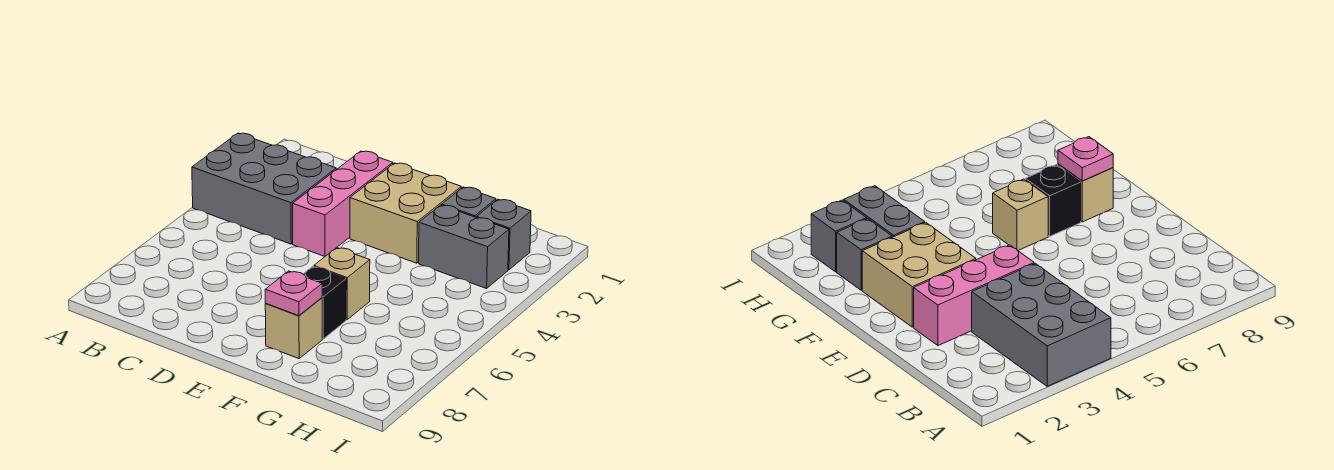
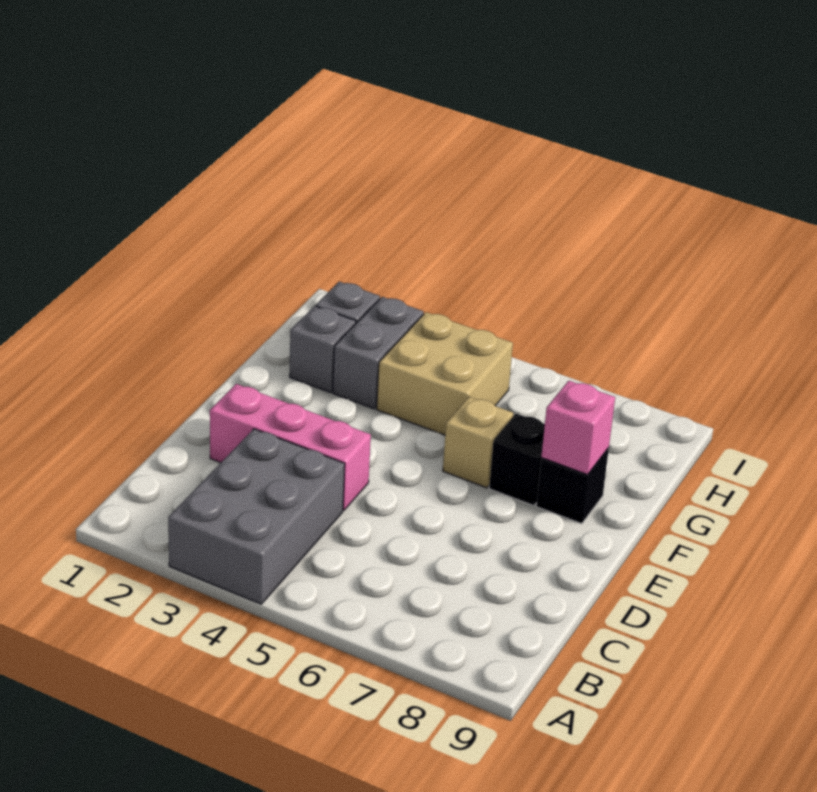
tan 2x2 brick [350,163,461,263] -> tan 2x2 brick moved to [377,312,513,435]
tan 1x1 brick [265,298,322,359] -> black 1x1 brick [536,448,609,524]
pink 1x1 plate [265,271,322,316] -> pink 1x1 brick [541,381,615,475]

